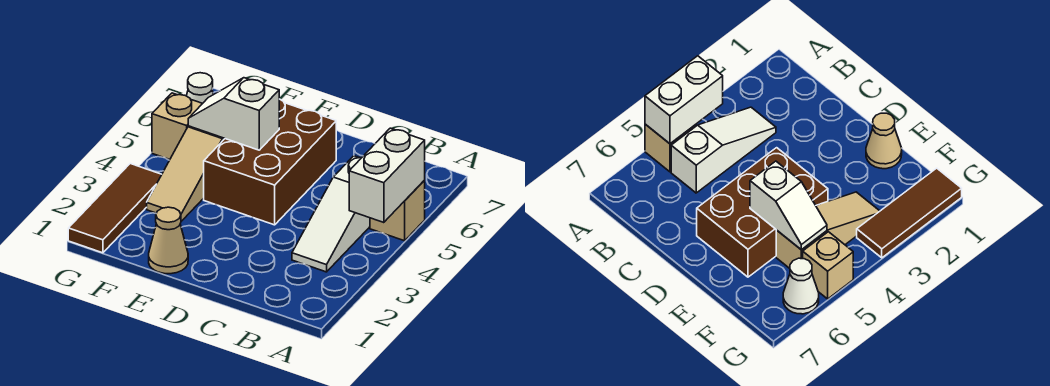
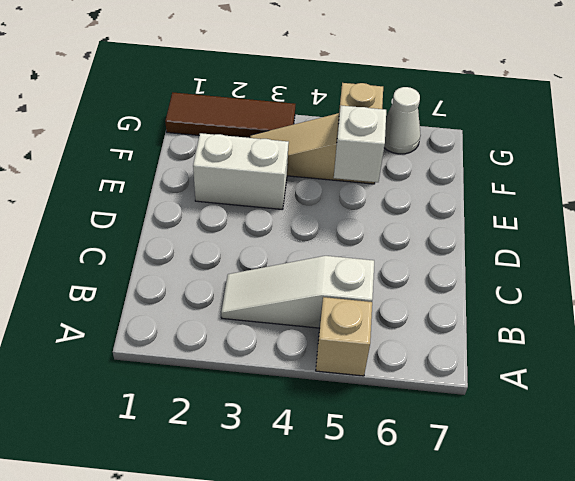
white 1x2 brick [349,128,425,223] -> white 1x2 brick moved to [193,133,289,209]
brown 2x3 brick [204,99,336,225] -> none
tan 1x1 cone [149,207,188,274] -> none

